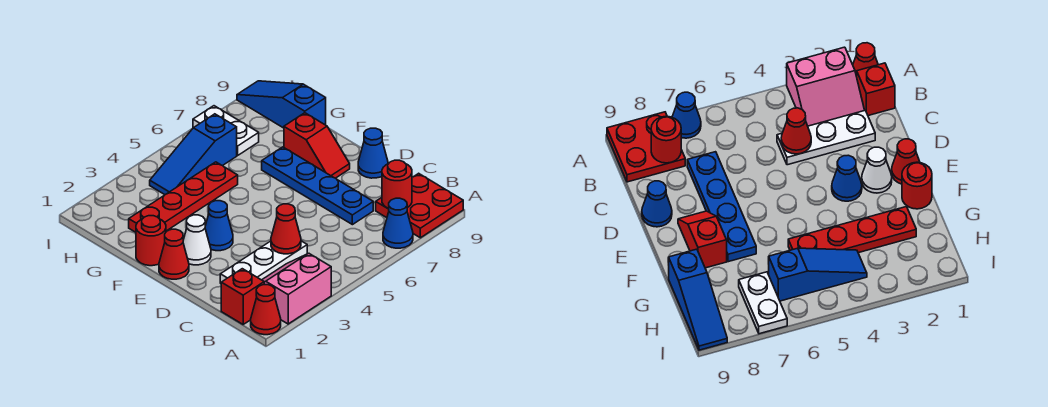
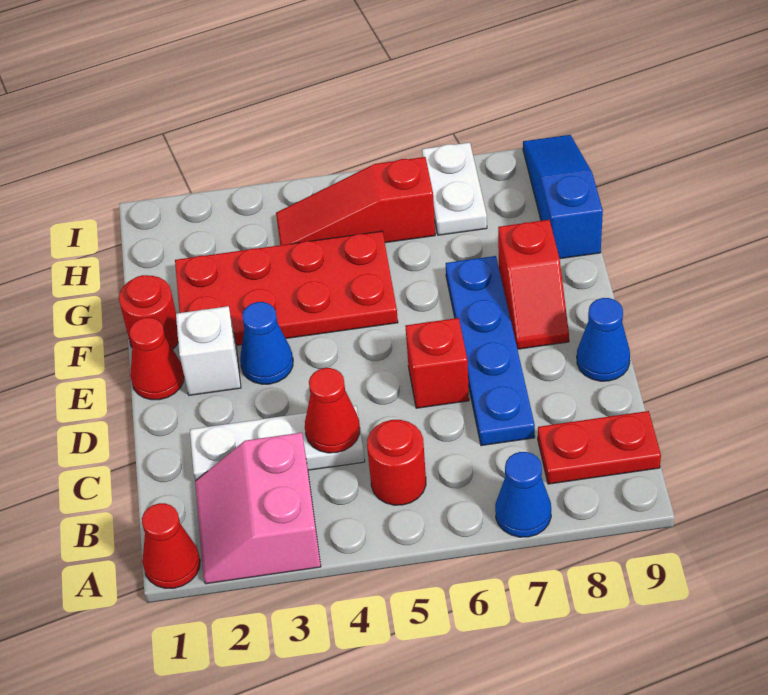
pink 2x2 slope [262,253,331,324] -> pink 2x2 slope turned to [195,433,321,584]
red 2x2 plate [376,173,463,238] -> red 1x2 plate [538,411,661,484]
red 1x1 brick [221,269,264,324] -> red 1x1 brick moved to [405,318,469,408]
red 1x1 round brick [382,160,412,209] -> red 1x1 round brick moved to [367,420,426,505]
white 1x1 cone [183,215,211,265] -> white 1x1 brick [176,306,241,395]
red 1x4 plate [129,162,238,232] -> red 2x4 plate [175,231,398,345]
blue 1x3 slope [150,114,237,195] -> red 1x3 slope [276,157,435,245]

